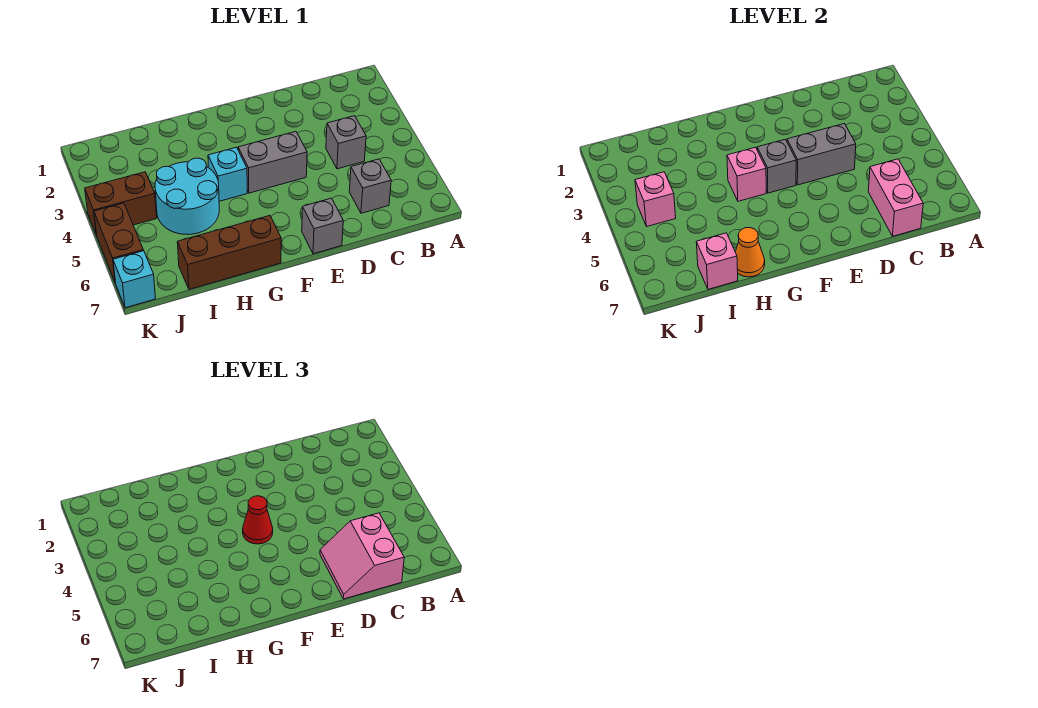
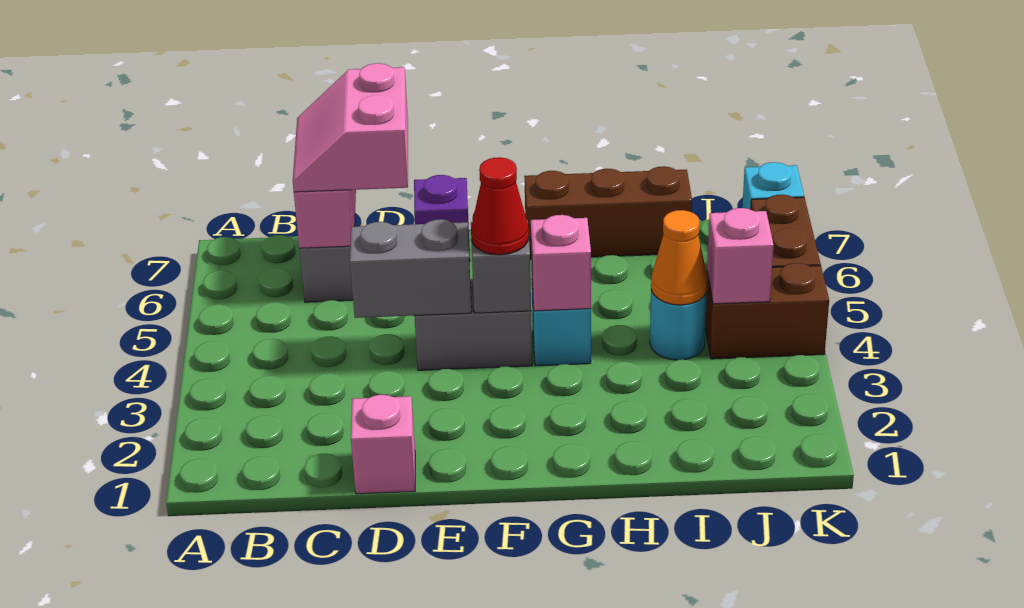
grey 1x1 brick [326,116,366,169] -> none
pink 2x2 slope [320,513,404,599] -> pink 2x2 slope turned to [293,63,408,192]
grey 1x1 brick [302,198,343,254] -> purple 1x1 brick [414,175,470,262]
cyan 2x2 round brick [155,158,219,235] -> cyan 1x1 round brick [650,290,707,360]
orange 1x1 cone [736,228,765,277] -> orange 1x1 cone moved to [651,210,708,305]
pink 1x1 brick [696,233,738,289] -> pink 1x1 brick moved to [351,395,415,494]

